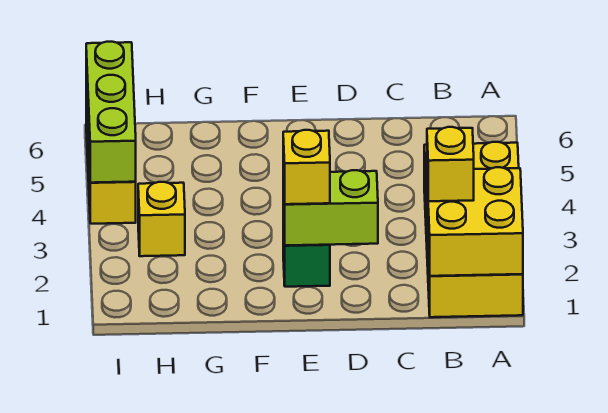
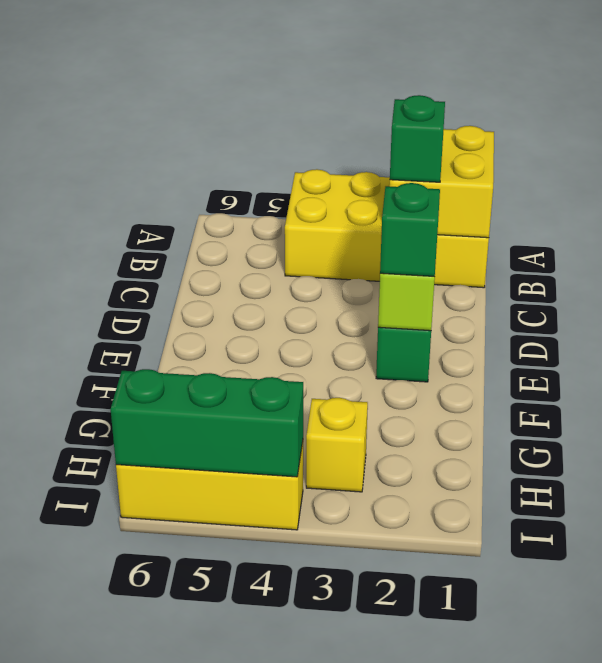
yellow 1x1 brick [427,127,474,201] -> green 1x1 brick [390,95,445,182]
yellow 1x1 brick [283,130,330,204] -> green 1x1 brick [380,183,440,277]
lime 1x3 brick [86,42,136,183] -> green 1x3 brick [111,369,303,477]

